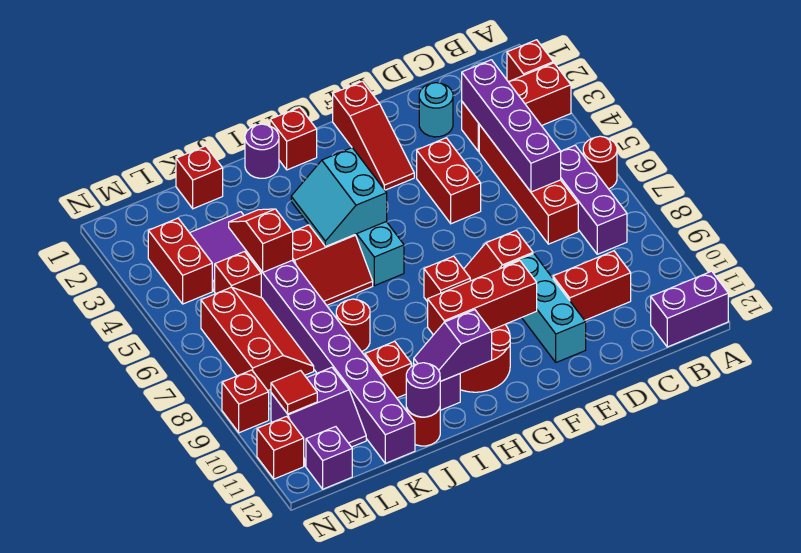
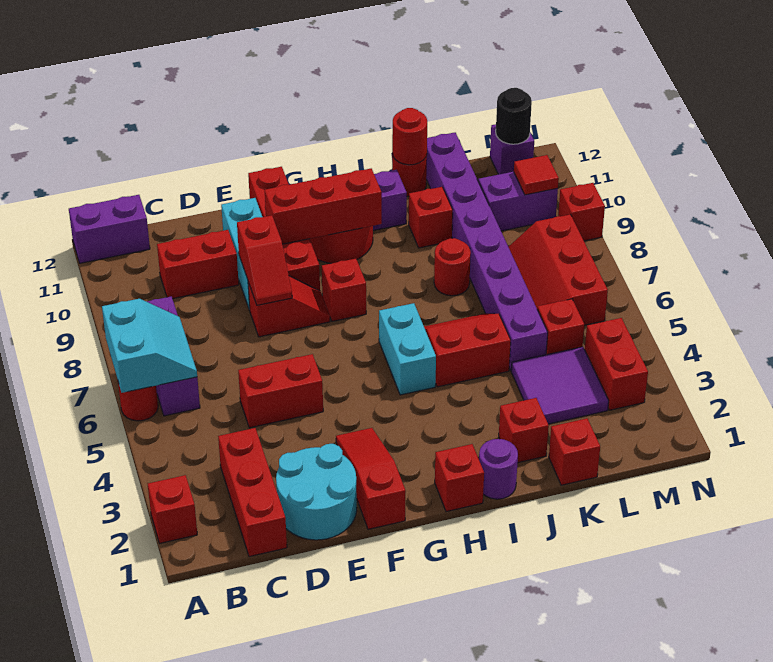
red 1x3 brick [462,63,571,152] -> red 1x3 brick turned to [218,428,287,557]
purple 1x4 brick [462,60,561,192] -> none
red 1x4 brick [479,125,578,244] -> red 1x4 brick moved to [248,167,320,291]
cyan 1x1 round brick [419,83,453,137] -> cyan 2x2 round brick [276,444,357,540]
red 1x2 brick [417,138,481,224] -> red 1x2 brick turned to [238,354,323,428]
cyan 2x2 slope [291,148,387,246] -> cyan 2x2 slope moved to [102,299,197,393]
purple 1x2 slope [414,310,492,381] -> none
purple 1x1 round brick [406,363,441,417] -> red 1x1 round brick [392,108,427,165]
red 1x2 slope [229,209,293,272] -> red 1x2 slope moved to [237,215,292,305]
none -> black 1x1 round brick [496,88,532,144]
red 1x1 brick [257,416,304,479] -> red 1x1 brick moved to [499,398,549,463]

